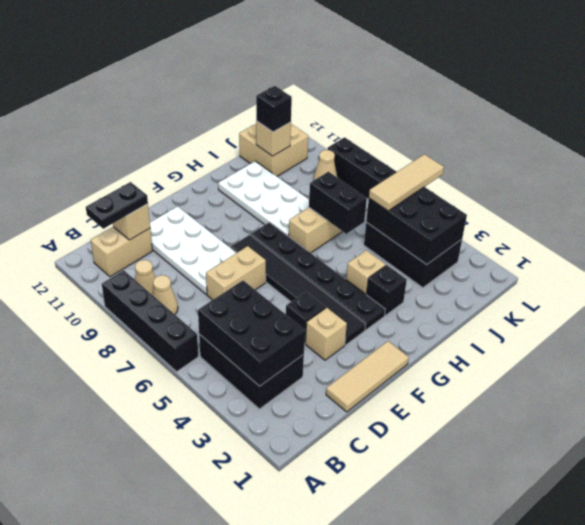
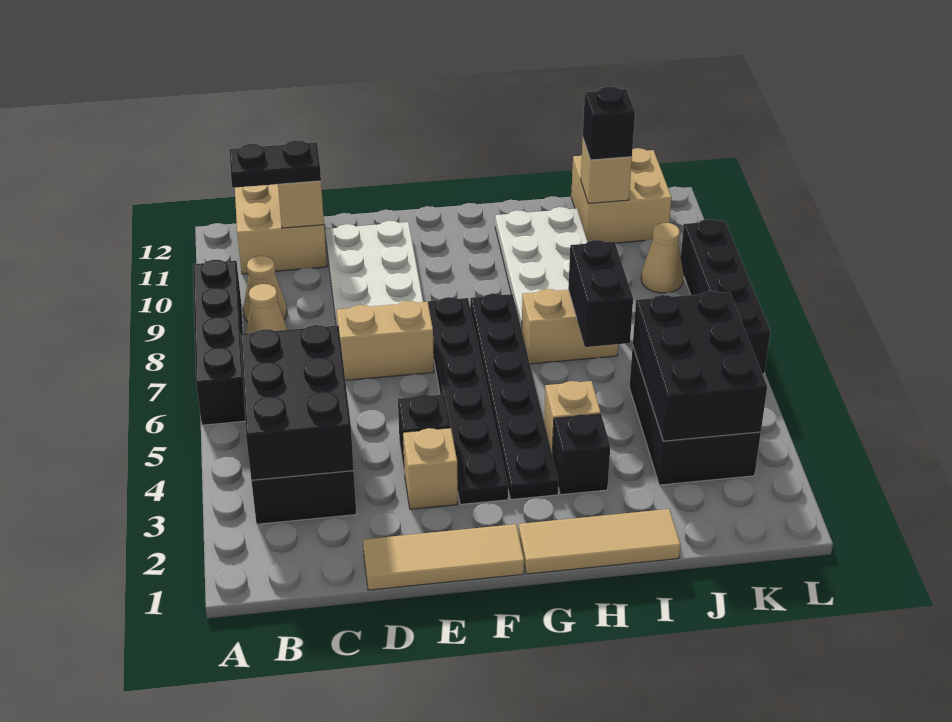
tan 1x2 brick [91,227,152,277] -> tan 2x2 brick [235,184,327,274]
black 1x6 tile [231,235,366,345] -> black 1x6 plate [426,297,508,504]
tan 1x3 tile [369,154,444,211] -> tan 1x3 tile moved to [519,509,680,574]

